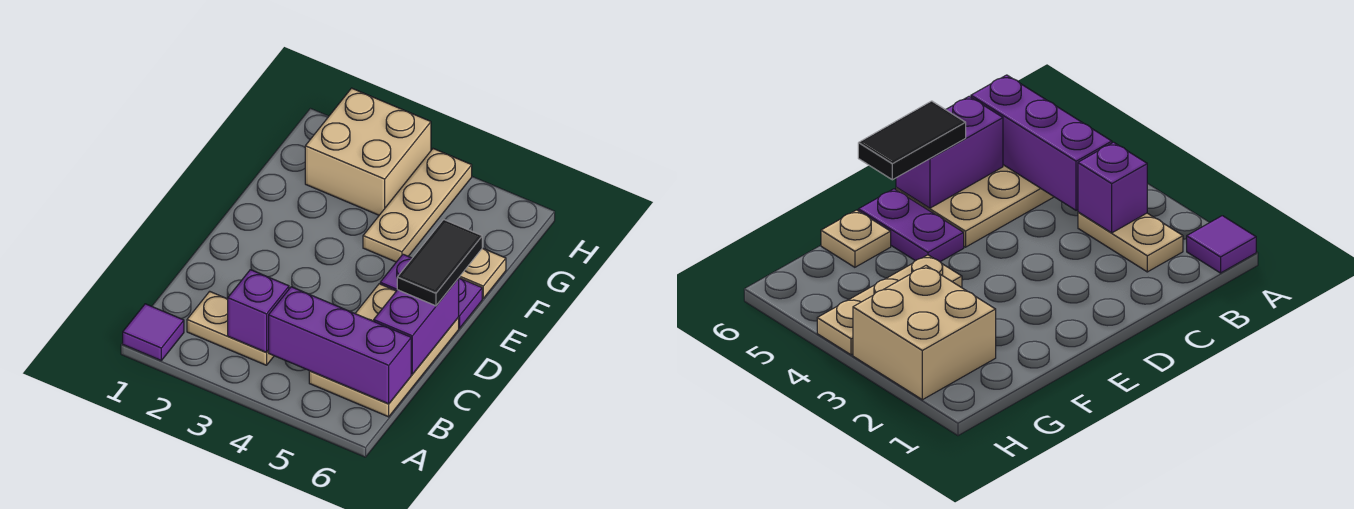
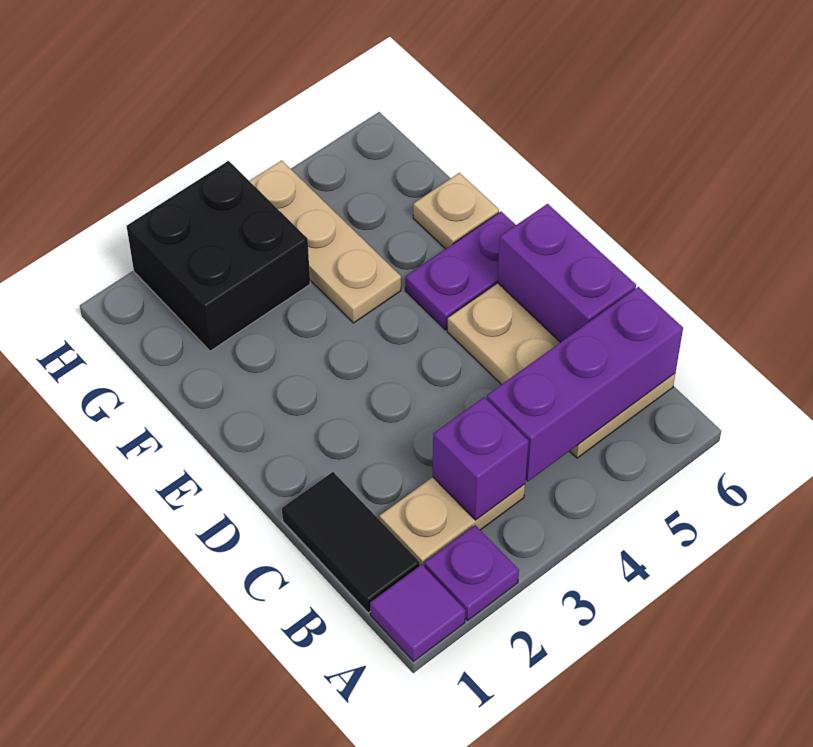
none -> purple 1x1 plate [424,525,519,621]
black 1x2 tile [397,220,482,306] -> black 1x2 tile moved to [282,472,420,613]
tan 2x2 brick [305,88,431,215] -> black 2x2 brick [127,161,310,351]

